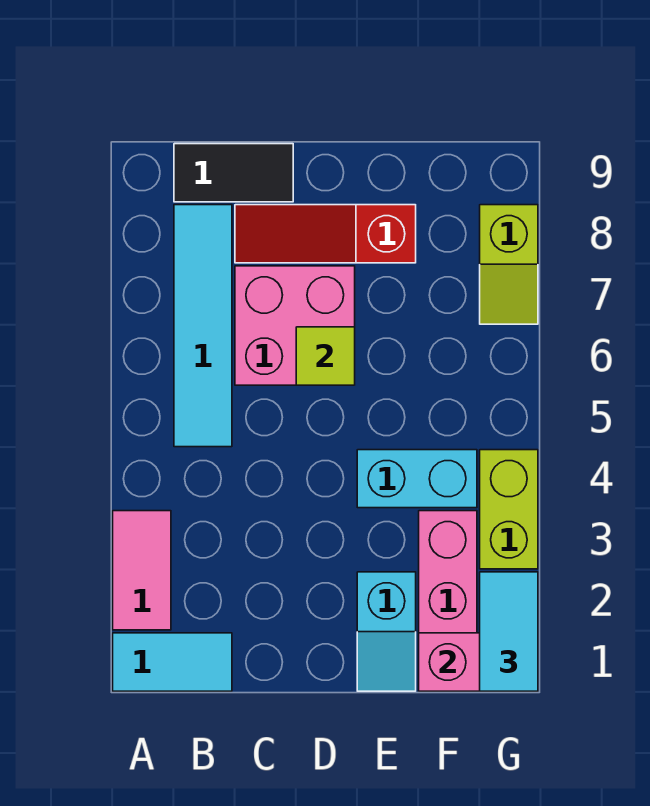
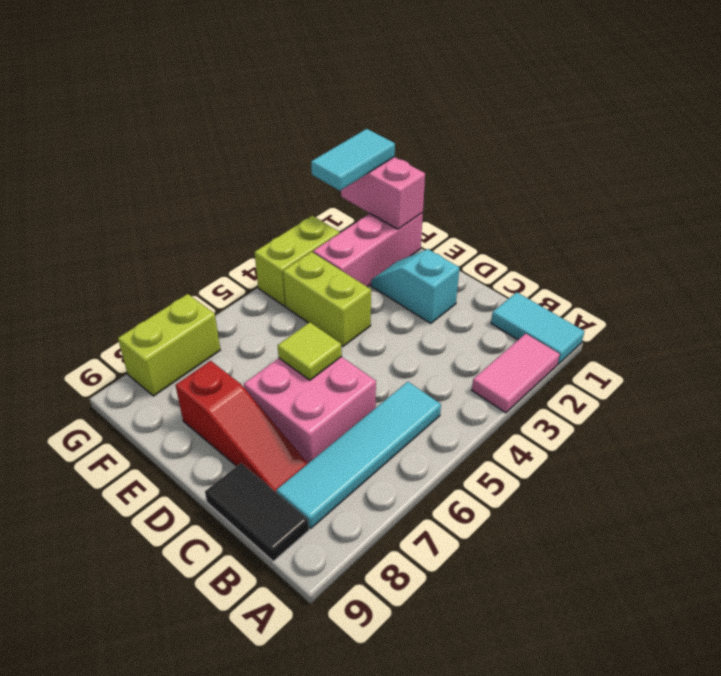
cyan 1x2 slope [357,572,416,691] -> cyan 1x2 slope turned to [371,249,459,323]
cyan 1x2 brick [357,450,477,508] -> lime 1x2 brick [283,252,371,346]
lime 1x2 slope [480,205,538,324] -> lime 1x2 brick [118,294,220,396]

